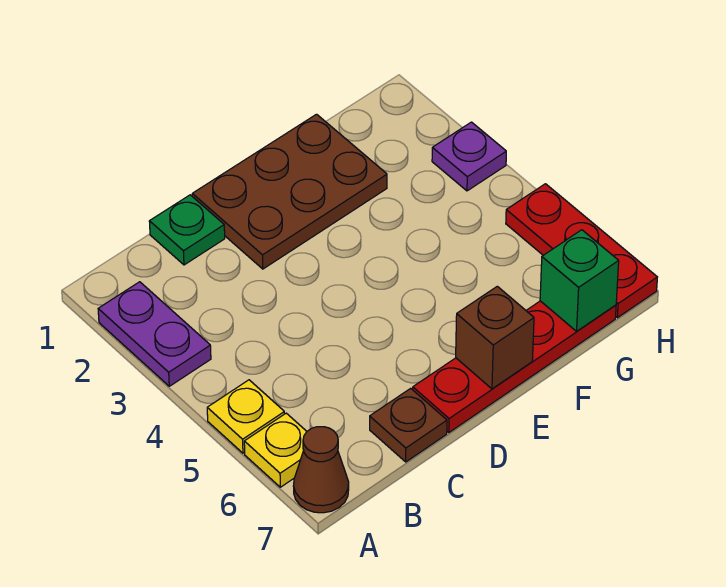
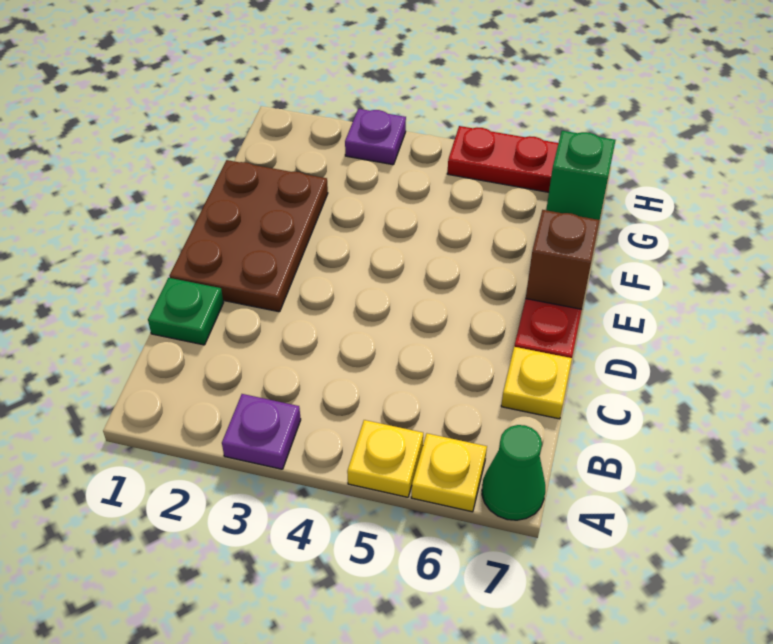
purple 1x2 plate [98,282,211,386] -> purple 1x1 plate [222,394,301,469]
brown 1x1 cone [294,427,349,513] -> green 1x1 cone [482,425,545,520]
brown 1x1 plate [370,388,447,462] -> yellow 1x1 plate [501,347,572,419]

